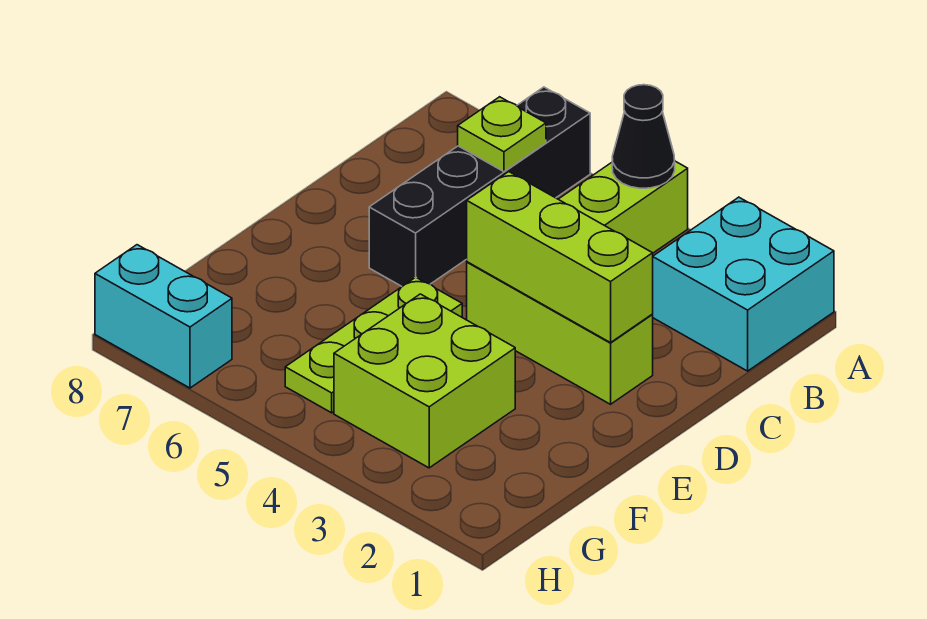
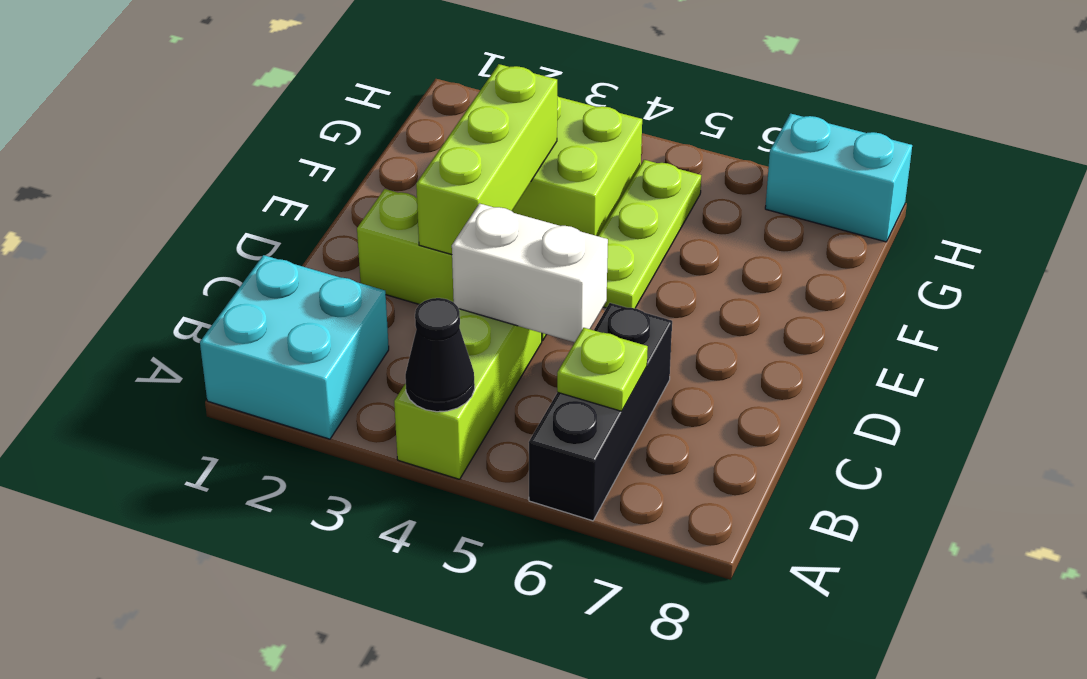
black 1x4 brick [369,87,590,286] -> black 1x3 brick [529,303,672,521]
none -> white 1x2 brick [452,203,608,342]
lime 1x3 brick [467,172,653,343] -> lime 1x3 brick turned to [416,64,557,255]

